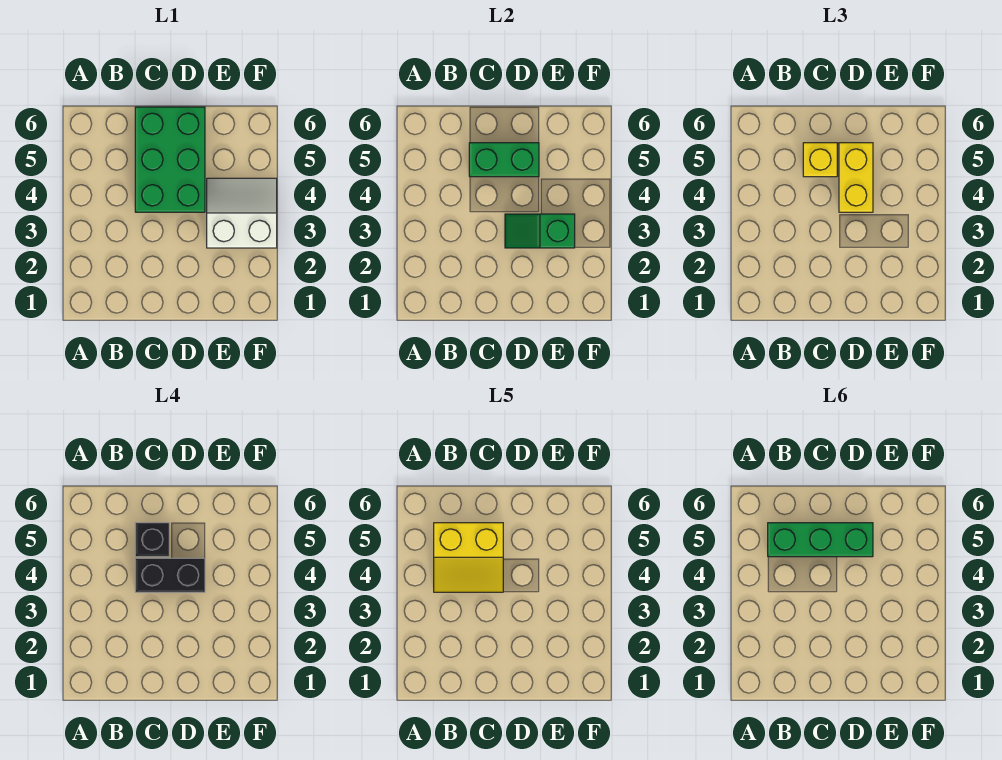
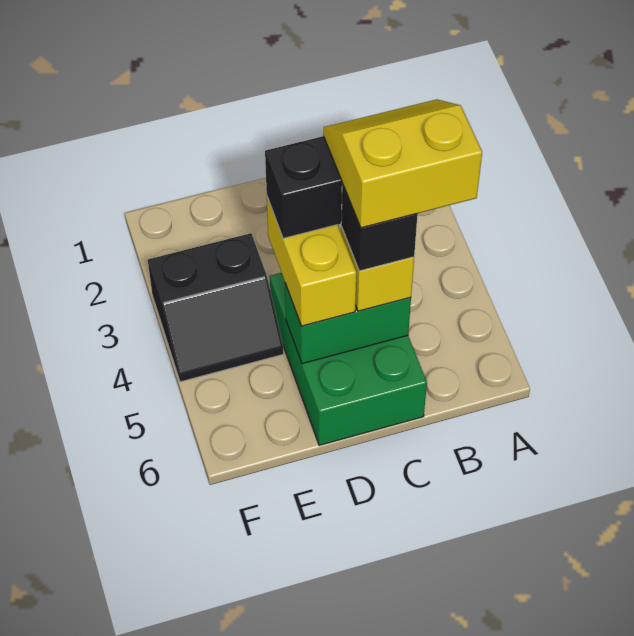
green 1x3 brick [768,523,873,557] -> none
green 1x2 slope [505,214,575,248] -> none
white 2x2 slope [207,178,277,248] -> black 2x2 slope [148,233,284,382]

